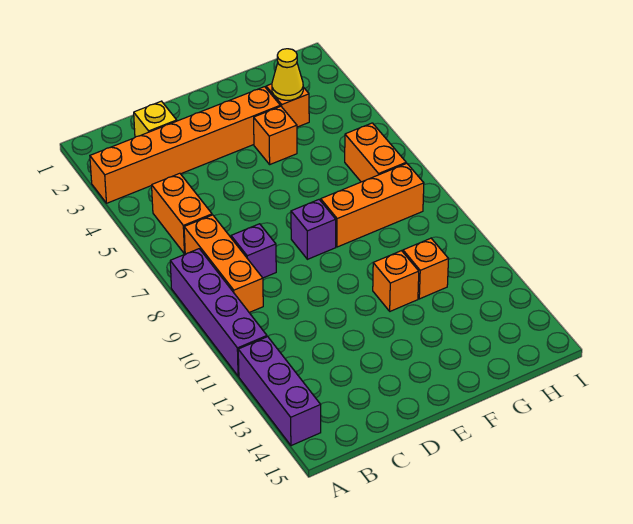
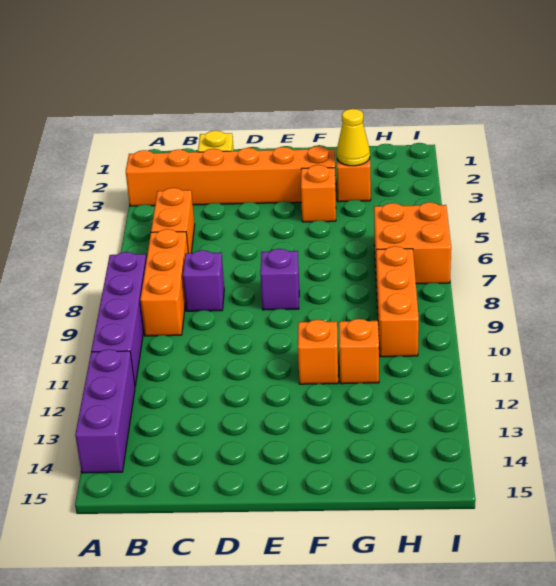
orange 1x3 brick [321,163,424,247] -> orange 1x3 brick turned to [376,246,419,357]
orange 1x2 brick [345,123,406,182] -> orange 2x2 brick [374,202,451,284]

